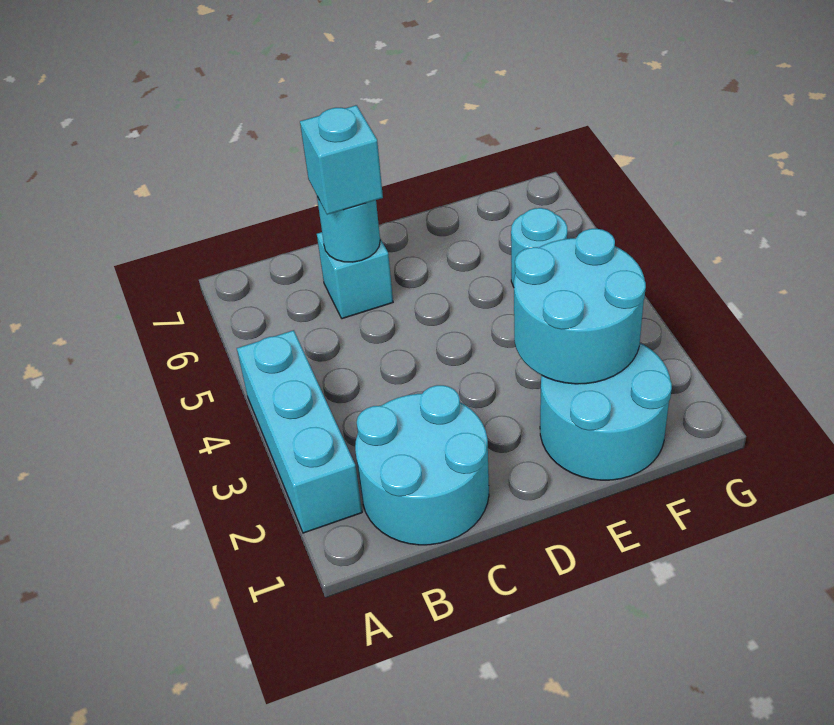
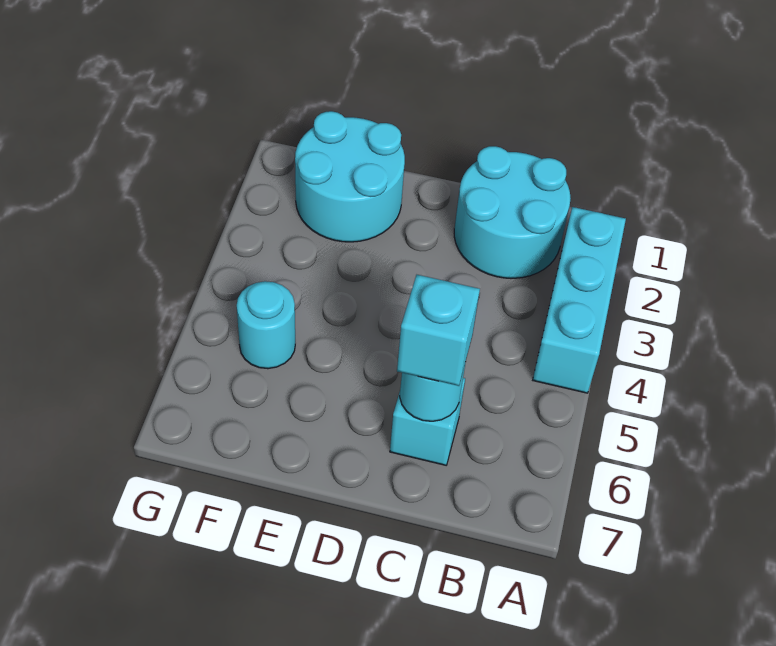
cyan 2x2 round brick [514,229,646,384] -> none

